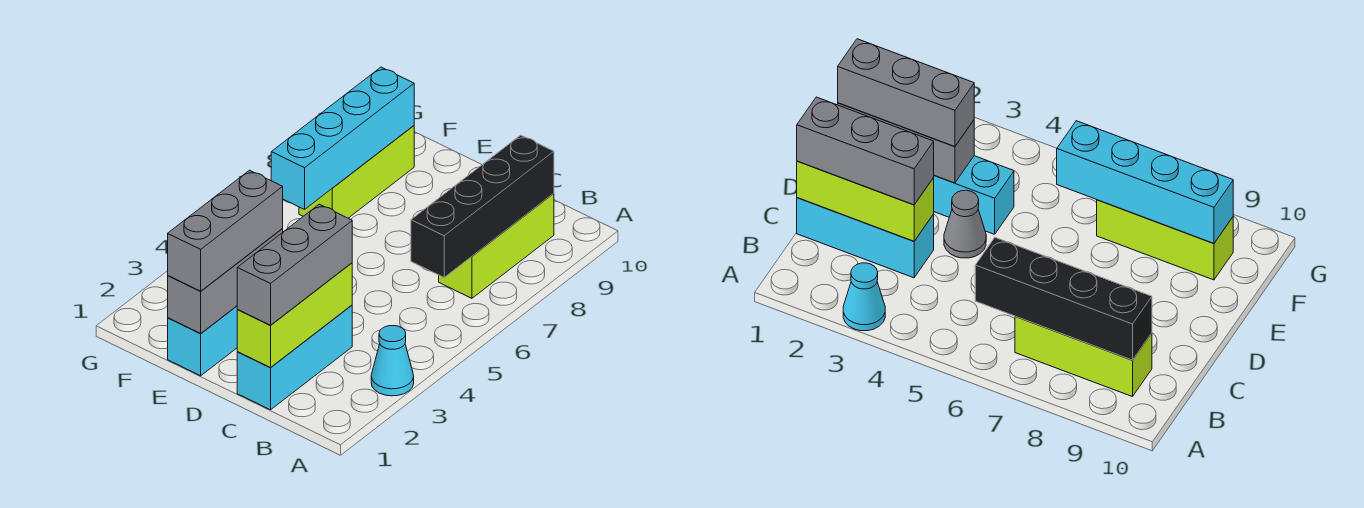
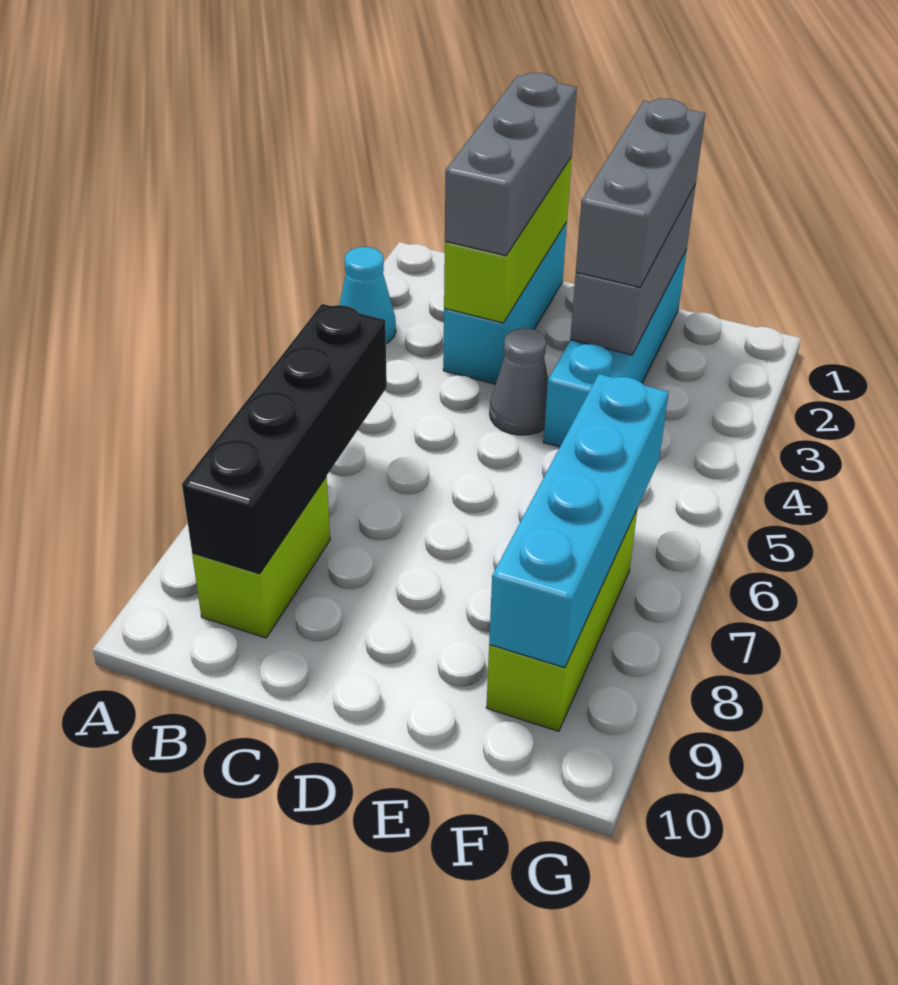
lime 1x3 brick [439,193,554,298] -> lime 1x2 brick [192,477,330,638]

